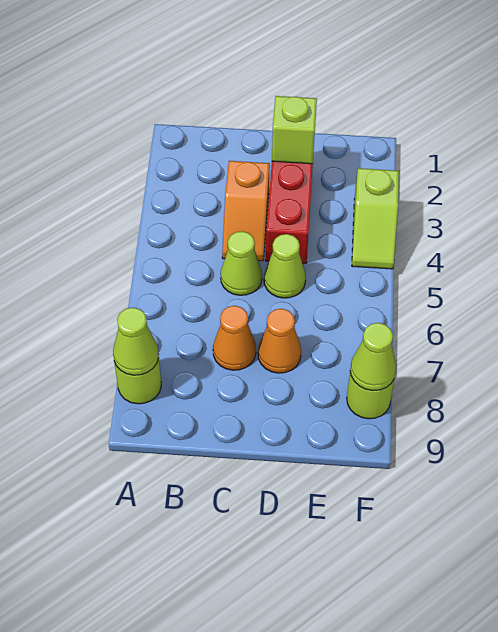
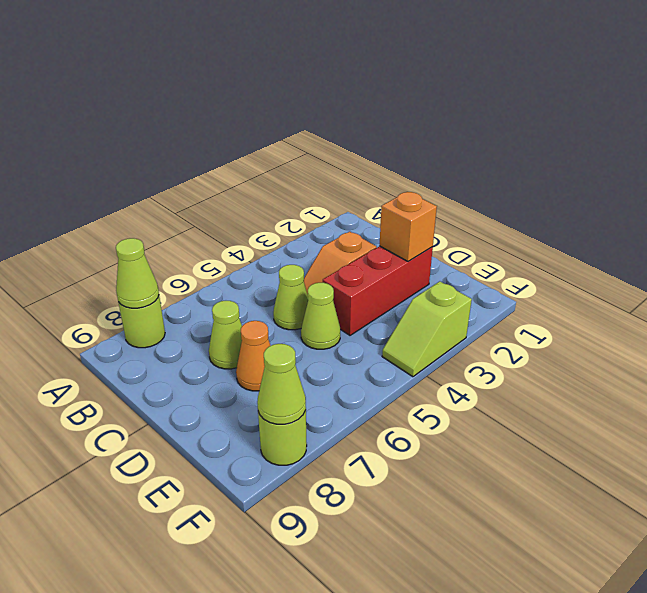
orange 1x1 cone [213,306,256,370] -> lime 1x1 cone [209,301,242,369]
lime 1x1 brick [272,96,317,164] -> orange 1x1 brick [379,192,437,261]

